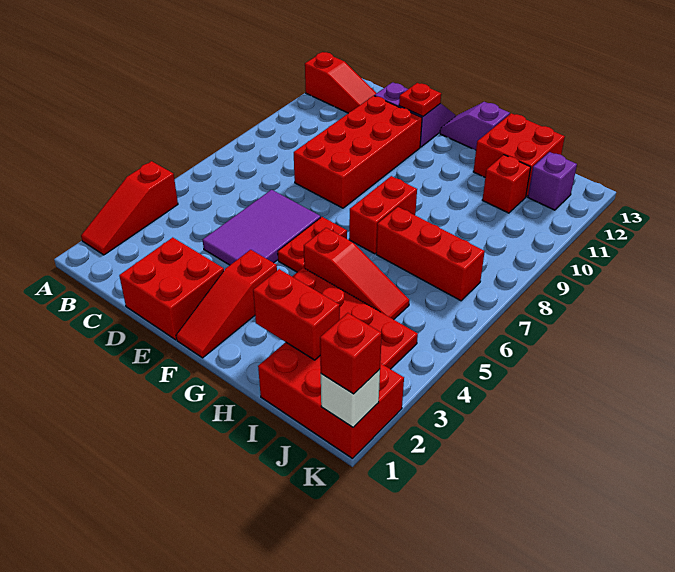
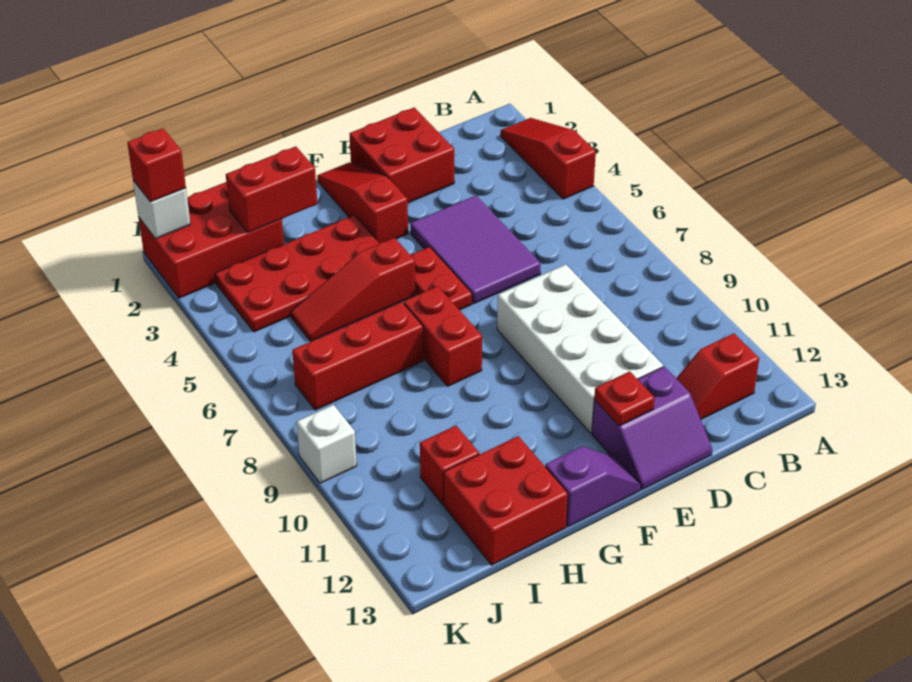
red 1x3 slope [305,52,376,113] -> red 1x2 slope [676,333,759,419]
red 2x4 brick [294,96,422,208] -> white 2x4 brick [497,264,663,433]
purple 1x1 brick [528,152,577,210] -> none
none -> white 1x1 brick [297,405,357,483]

